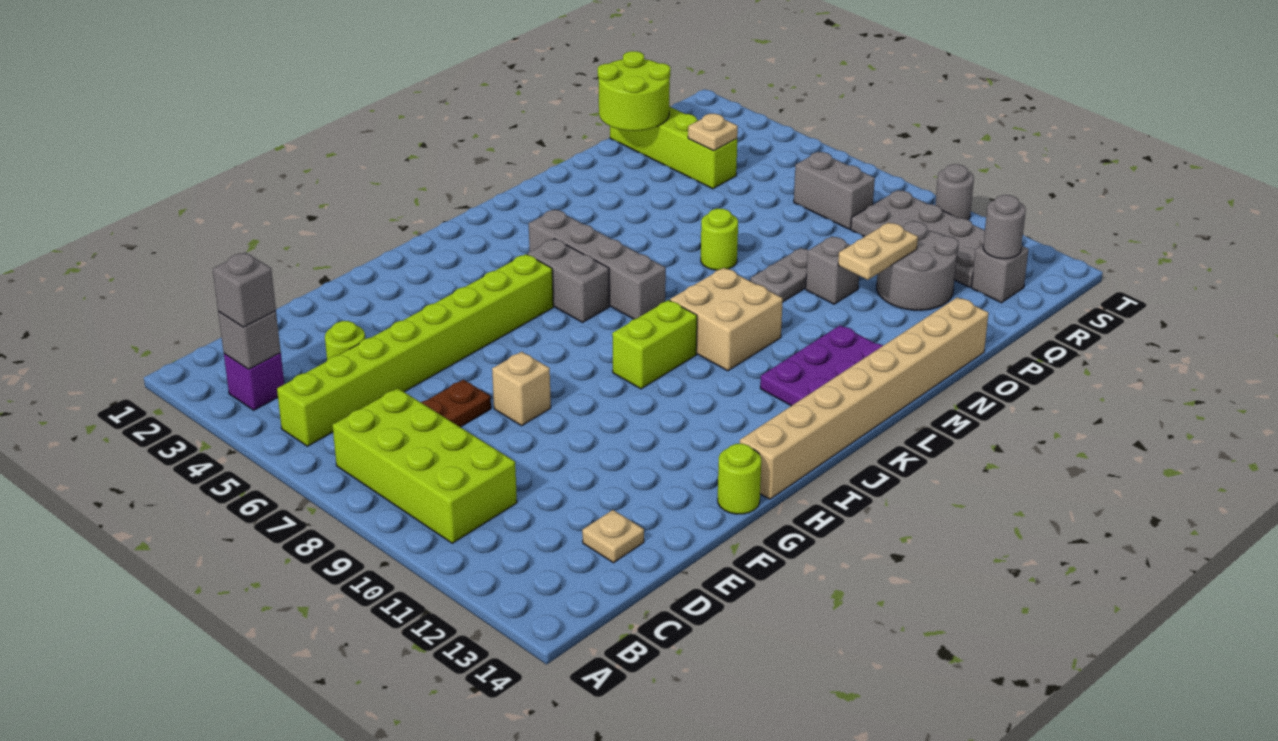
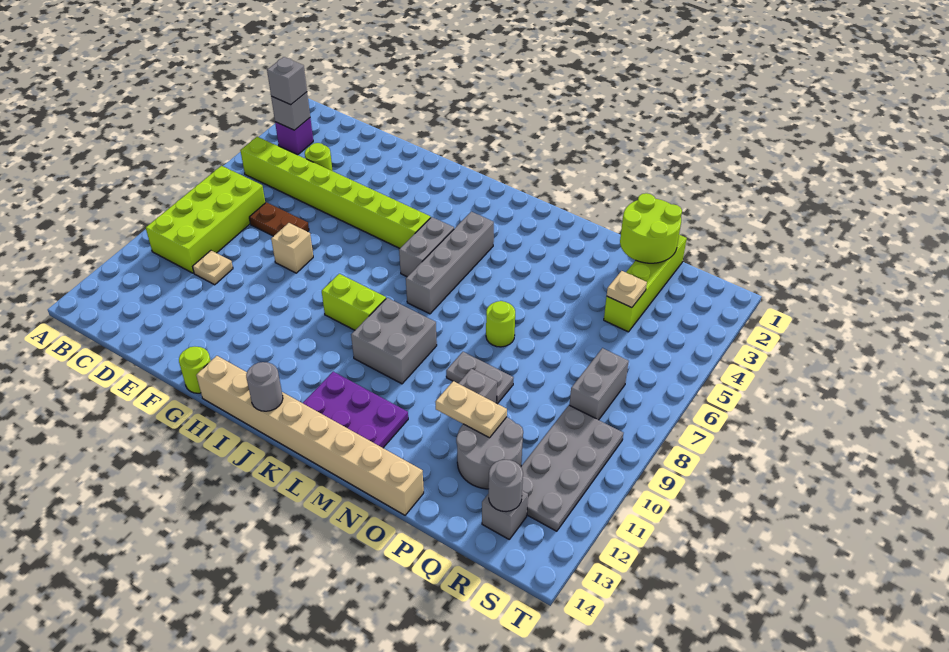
tan 1x1 plate [582,510,644,563] -> tan 1x1 plate moved to [193,251,233,285]
tan 2x2 brick [670,268,783,371] -> grey 2x2 brick [351,298,437,384]
grey 1x1 round brick [935,164,974,220] -> grey 1x1 round brick moved to [246,362,283,411]

